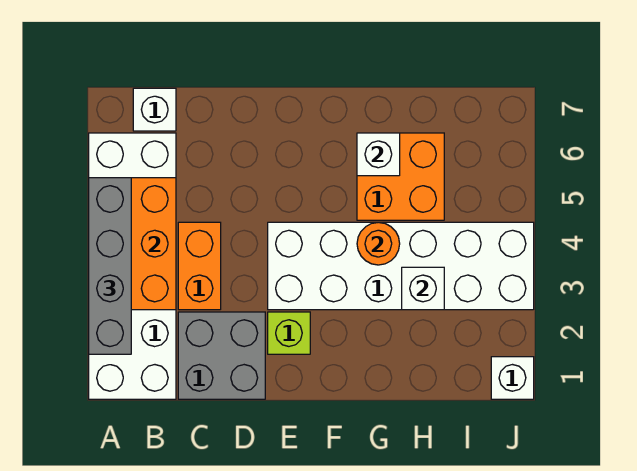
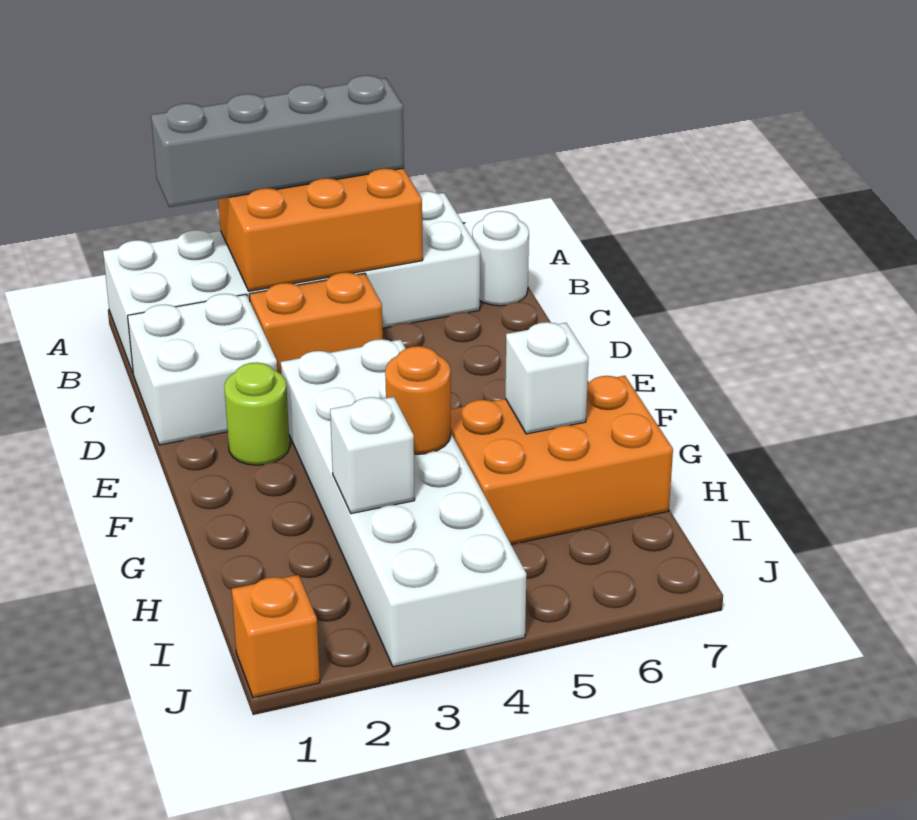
white 1x1 brick [133,88,176,131] -> white 1x1 round brick [472,211,529,306]
grey 2x2 brick [178,312,265,399] -> white 2x2 brick [128,294,277,445]
lime 1x1 brick [268,312,310,354] -> lime 1x1 round brick [224,362,290,465]
orange 2x2 brick [357,133,444,220] -> orange 2x3 brick [451,376,673,544]
white 1x1 brick [491,357,534,399] -> orange 1x1 brick [232,575,320,698]

